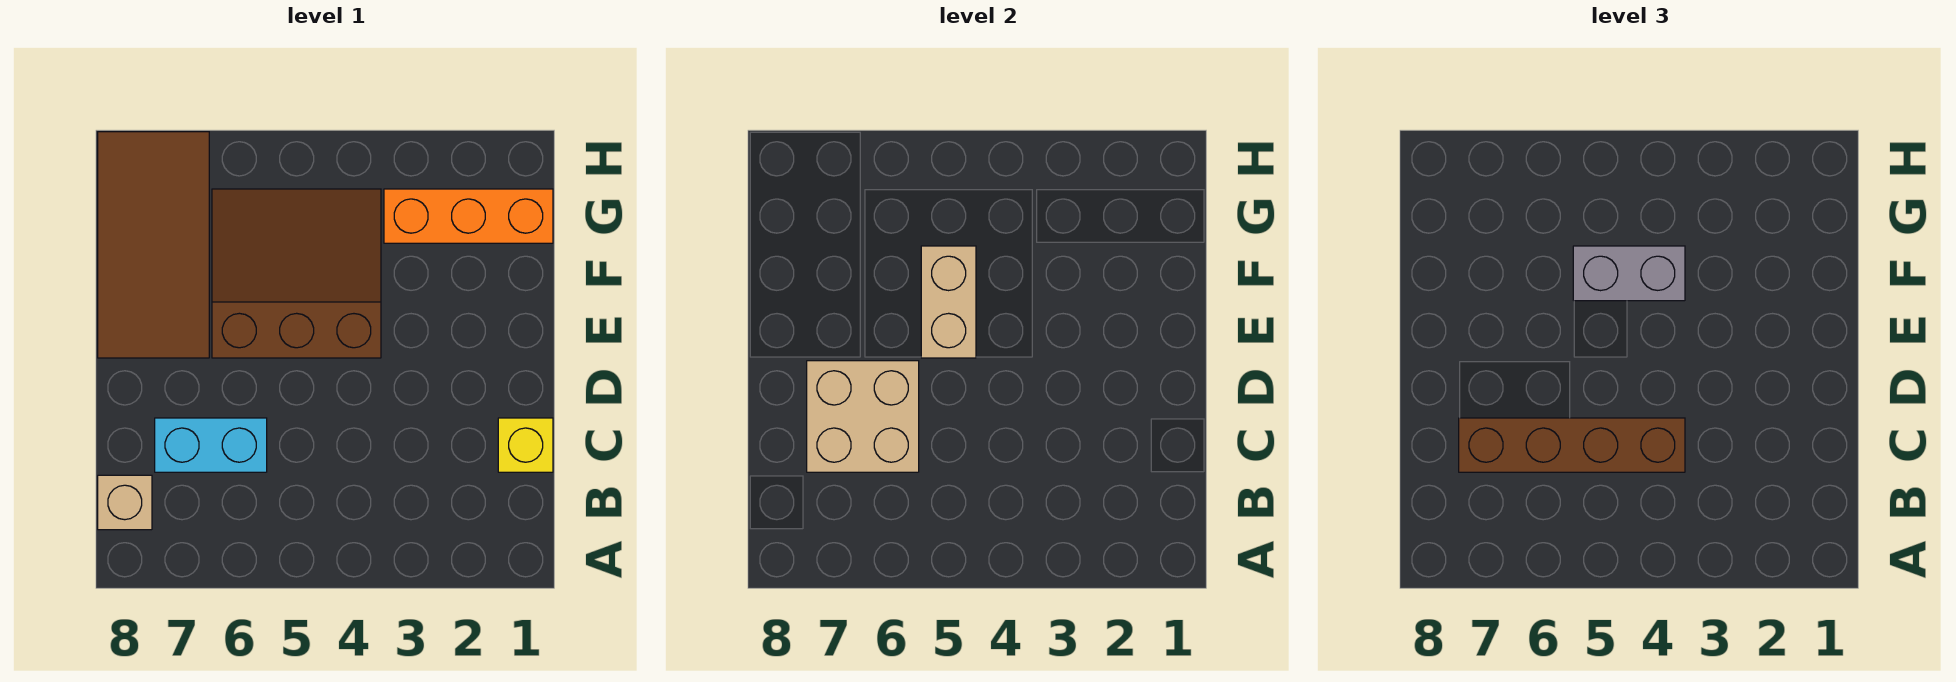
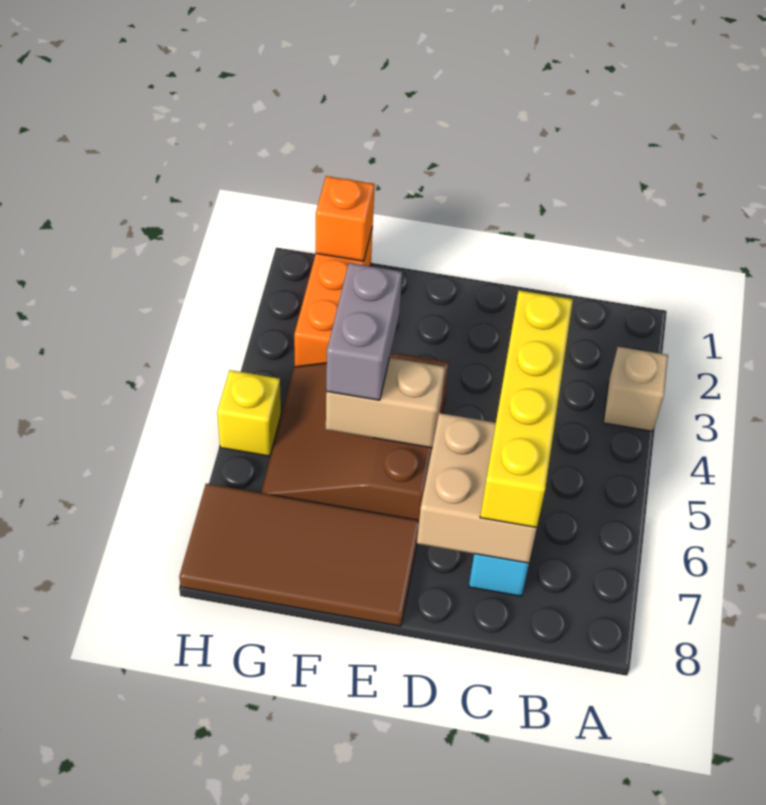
tan 1x1 brick [98,475,152,530] -> tan 1x1 brick moved to [603,347,668,431]
yellow 1x1 brick [498,418,553,472] -> yellow 1x1 brick moved to [217,370,281,456]
brown 1x4 brick [1459,418,1685,472] -> yellow 1x4 brick [480,291,573,528]
none -> orange 1x1 brick [316,176,375,261]

